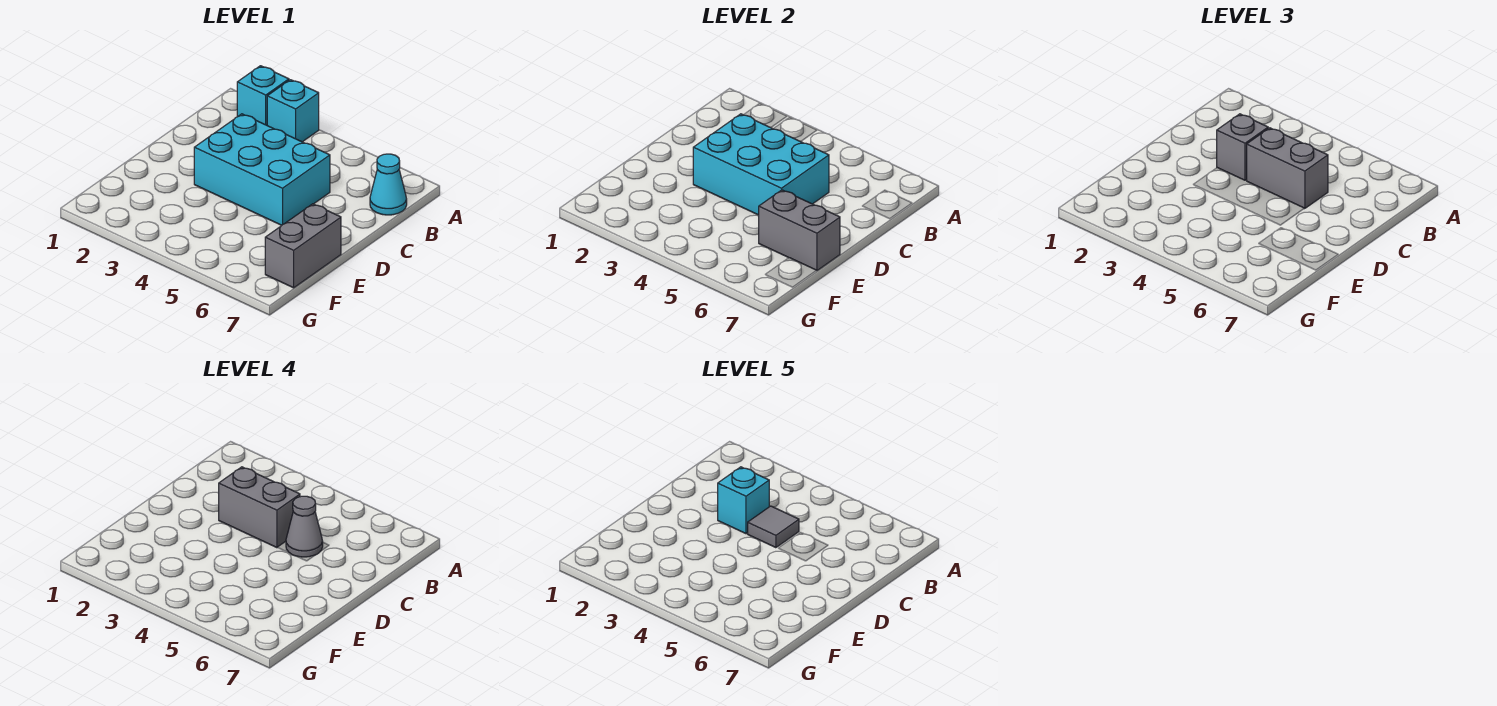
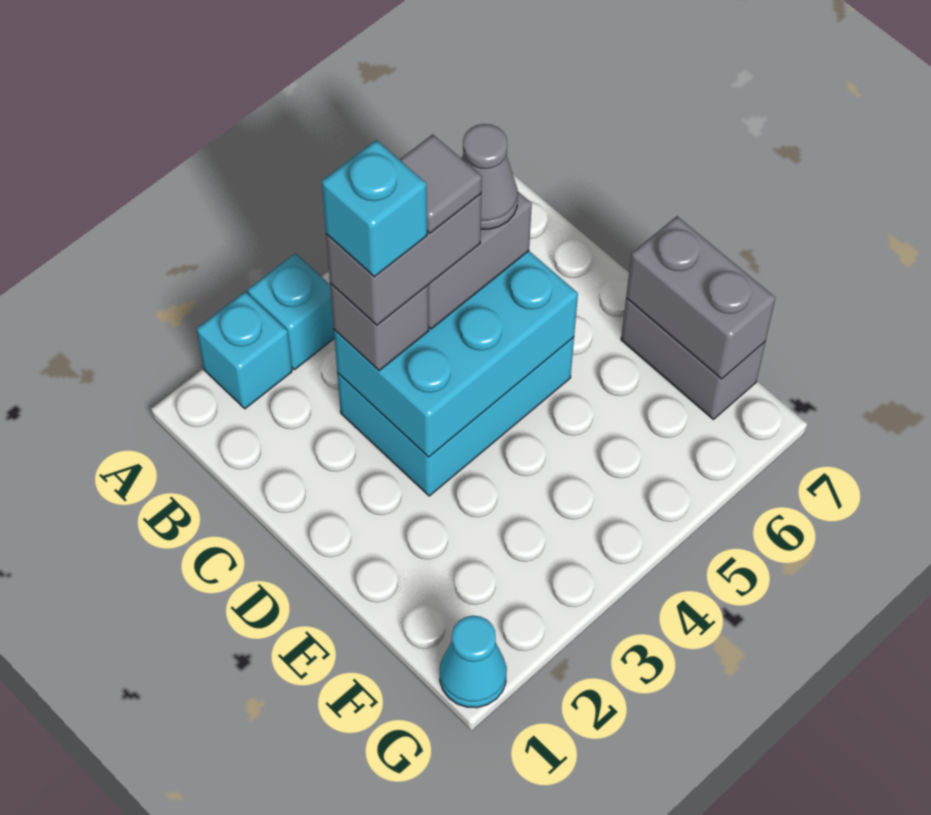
cyan 1x1 cone [370,154,407,215] -> cyan 1x1 cone moved to [440,616,507,708]
grey 1x2 brick [759,190,840,271] -> grey 1x2 brick turned to [626,216,775,379]

